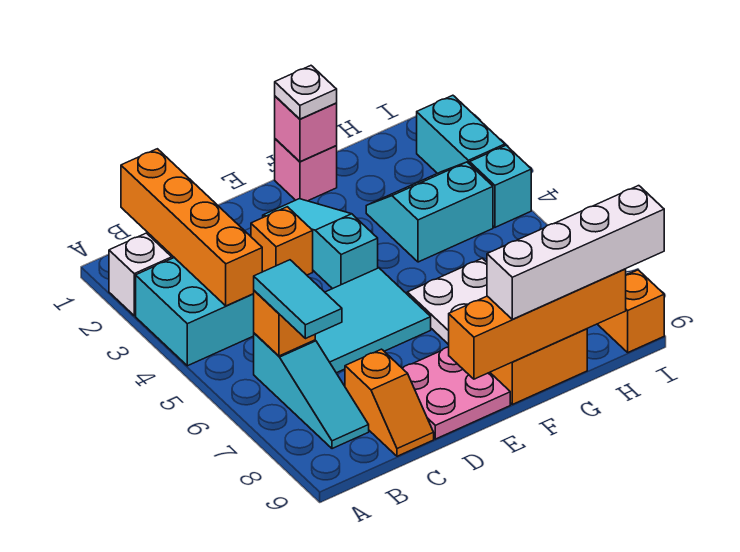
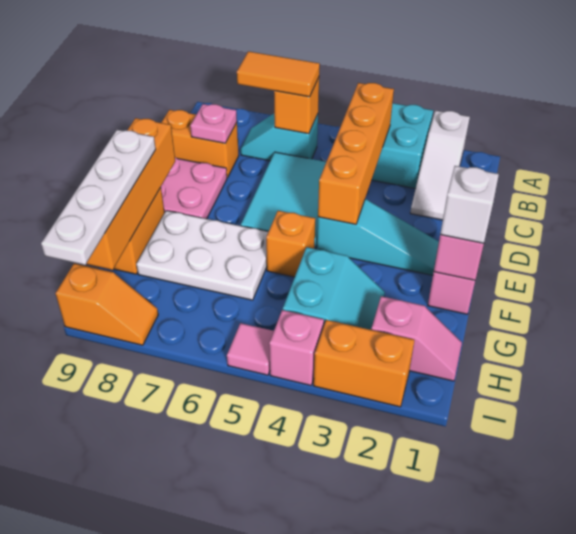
orange 1x4 brick [121,149,262,306] -> orange 1x4 brick turned to [318,83,394,224]
cyan 1x3 slope [254,333,369,449] -> cyan 1x2 slope [241,114,318,161]
cyan 1x2 tile [254,260,342,339] -> orange 1x2 tile [237,51,320,97]
orange 1x2 slope [345,349,434,456] -> orange 1x2 brick [161,110,239,178]
none -> pink 1x1 plate [190,104,237,143]
orange 1x1 brick [251,207,313,275] -> orange 1x1 brick moved to [266,211,315,277]
white 1x1 plate [275,66,337,119] -> white 1x1 brick [440,166,499,243]
white 1x4 brick [487,186,664,320] -> white 1x4 plate [41,130,156,265]
none -> pink 1x2 slope [371,296,462,381]
cyan 1x2 brick [417,95,505,173] -> orange 1x2 brick [314,320,414,407]
cyan 1x1 brick [470,146,531,227] -> pink 1x1 brick [269,310,324,385]
none -> pink 1x1 tile [227,323,274,375]

